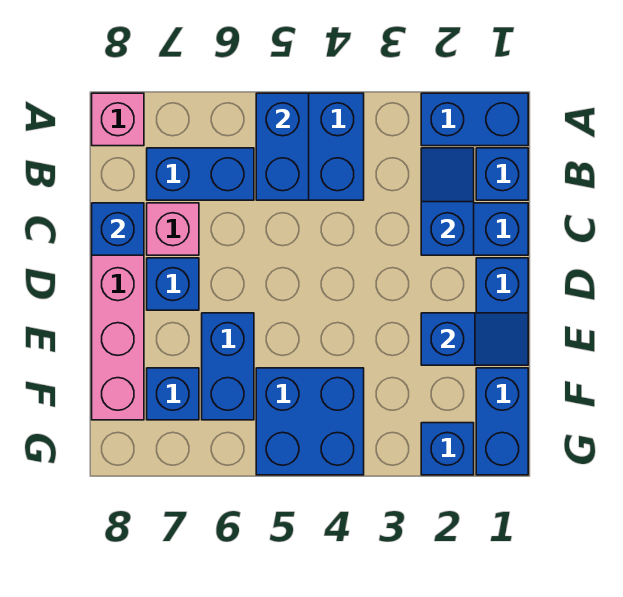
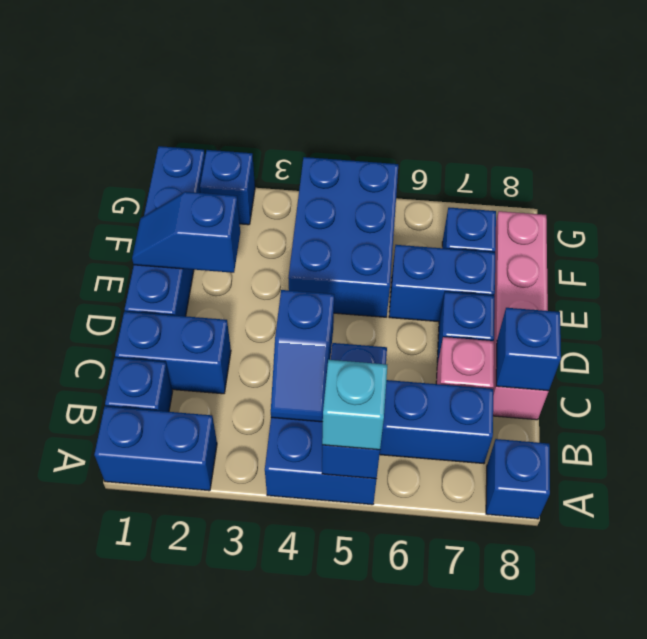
none -> cyan 1x1 brick [322,360,387,450]
pink 1x1 brick [92,93,144,146] -> blue 1x1 brick [486,439,550,519]
blue 1x2 slope [421,148,474,255] -> blue 1x2 slope moved to [271,290,334,422]
blue 1x2 brick [202,313,254,420] -> blue 1x2 brick turned to [389,245,495,322]
blue 2x2 brick [256,368,364,475] -> blue 2x3 brick [288,157,398,317]

